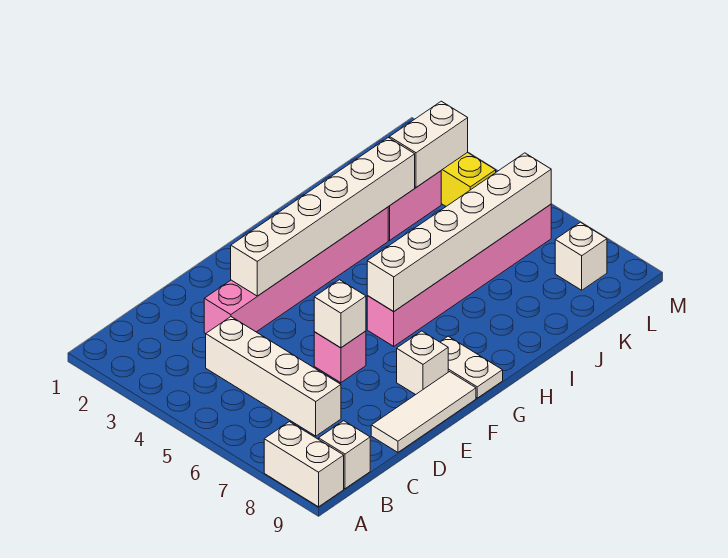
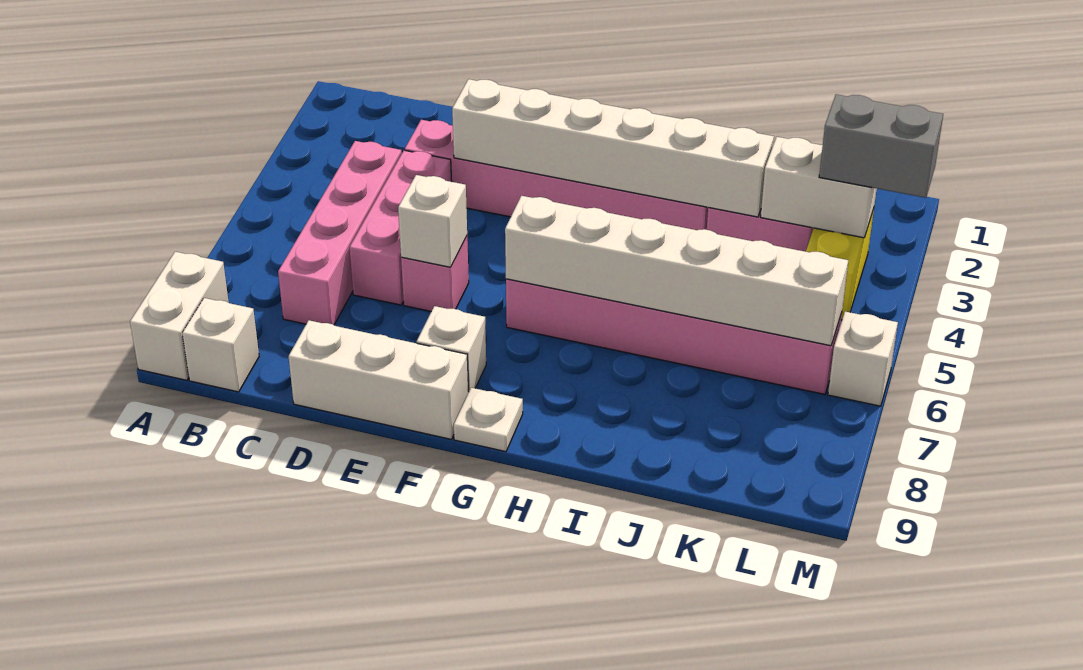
white 1x4 brick [206,317,341,436] -> pink 1x4 brick [278,141,402,325]
none -> pink 1x3 brick [350,150,452,305]
white 1x3 tile [371,372,476,452] -> white 1x3 brick [289,320,469,439]
white 1x2 plate [440,336,503,398] -> white 1x1 plate [454,388,523,452]
none -> grey 1x2 brick [819,94,943,198]
white 1x1 brick [555,222,607,290] -> white 1x1 brick moved to [828,312,898,406]

